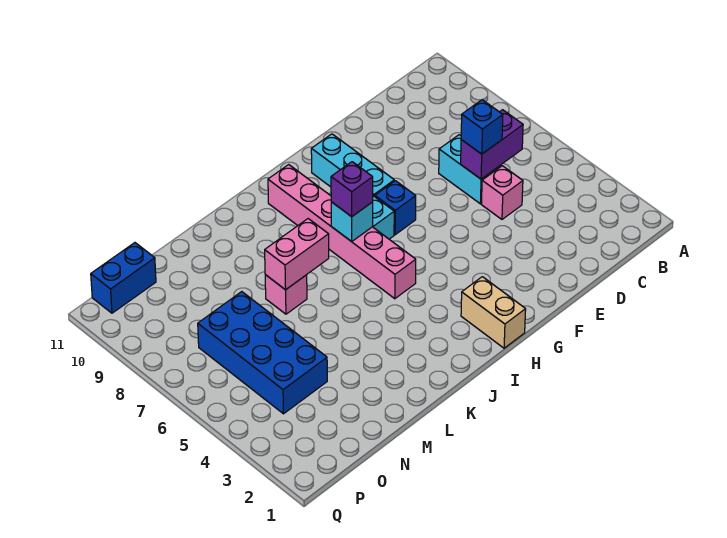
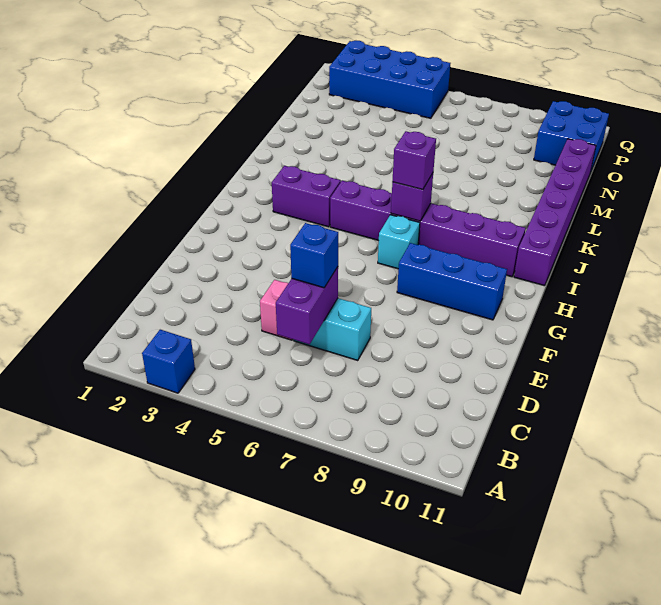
blue 1x1 brick [375,181,416,235] -> blue 1x1 brick moved to [142,330,195,393]
cyan 1x3 brick [311,134,394,197] -> blue 1x3 brick [397,243,507,320]
tan 1x2 brick [461,277,526,348] -> none
none -> purple 1x2 brick [272,166,341,227]
pink 1x6 brick [268,165,416,299] -> purple 1x6 brick [330,181,526,277]
cyan 1x1 brick [331,202,373,242] -> purple 1x1 brick [391,173,433,221]
none -> purple 1x6 brick [514,139,596,286]
pink 1x2 brick [265,219,329,290] -> none
pink 1x1 brick [265,275,307,314] -> none
blue 2x4 brick [198,292,327,414] -> blue 2x4 brick moved to [329,41,450,118]
blue 1x2 brick [91,243,156,313] -> blue 2x2 brick [534,101,609,170]

